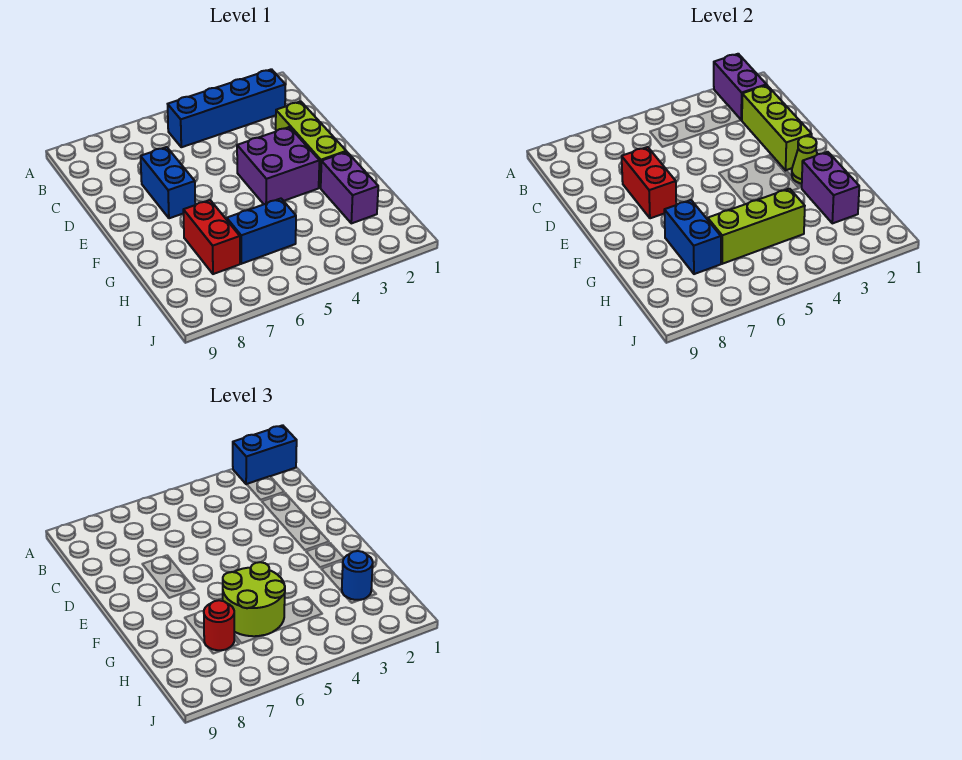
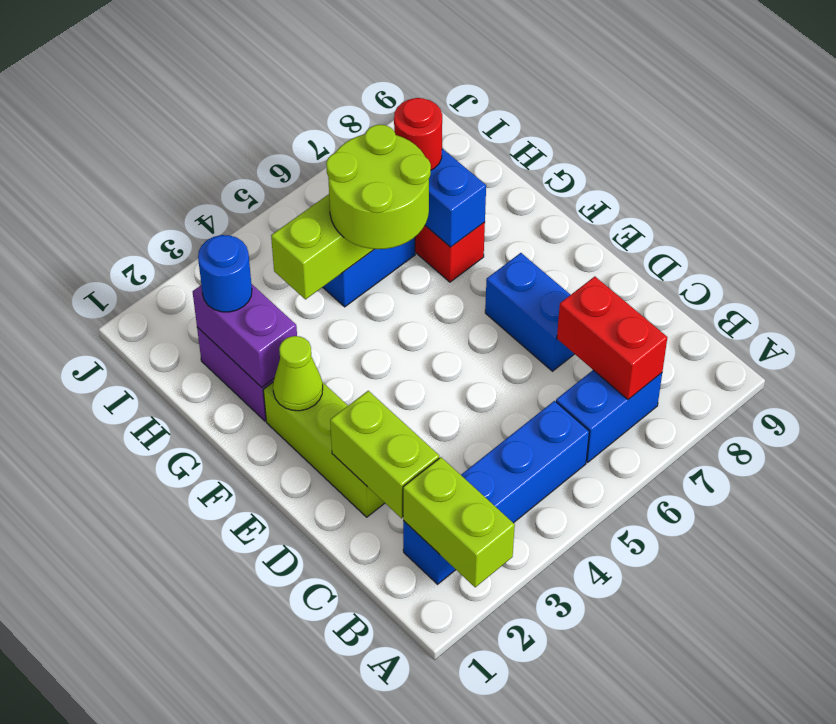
blue 1x2 brick [233,425,297,484] -> blue 1x2 brick moved to [556,370,662,462]
purple 1x2 brick [714,54,766,120] -> lime 1x2 brick [403,457,515,587]
lime 1x3 brick [742,85,812,170] -> lime 1x2 brick [330,391,439,518]
red 1x2 brick [622,147,676,218] -> red 1x2 brick moved to [557,277,667,399]
purple 2x2 brick [237,127,319,204] -> none

